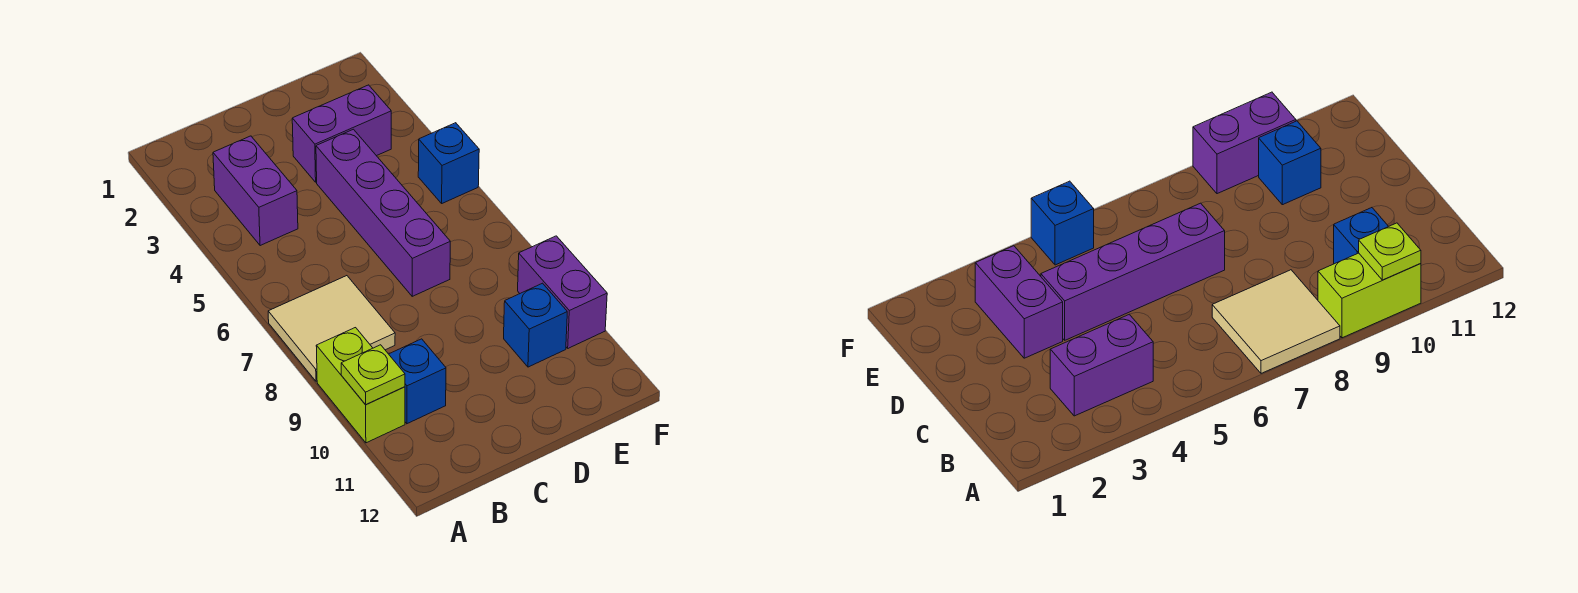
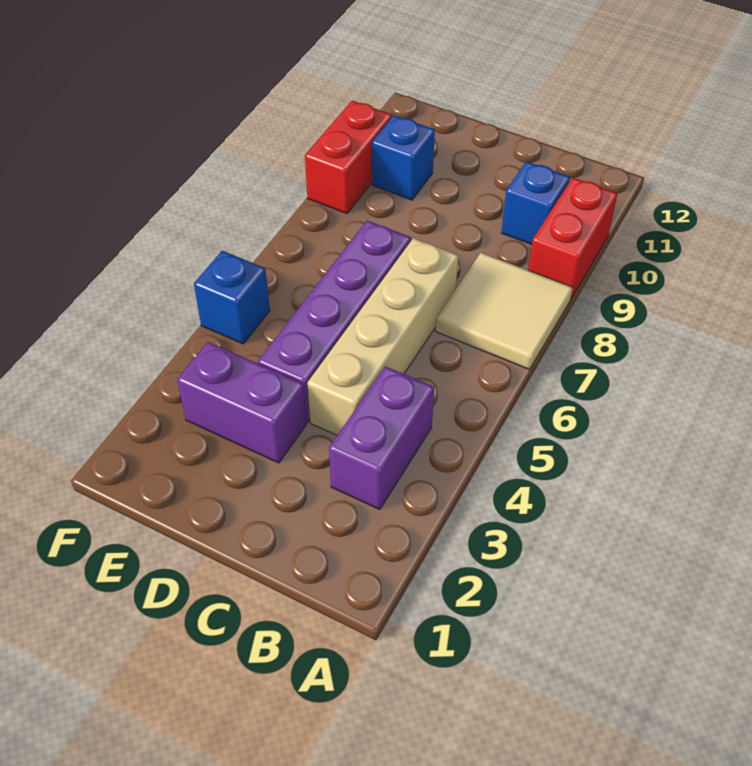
lime 1x2 brick [316,328,405,443] -> red 1x2 brick [528,178,618,298]
lime 1x1 plate [341,345,405,405] -> none
none -> tan 1x4 brick [307,238,458,435]
purple 1x2 brick [518,236,607,348] -> red 1x2 brick [305,101,392,214]

